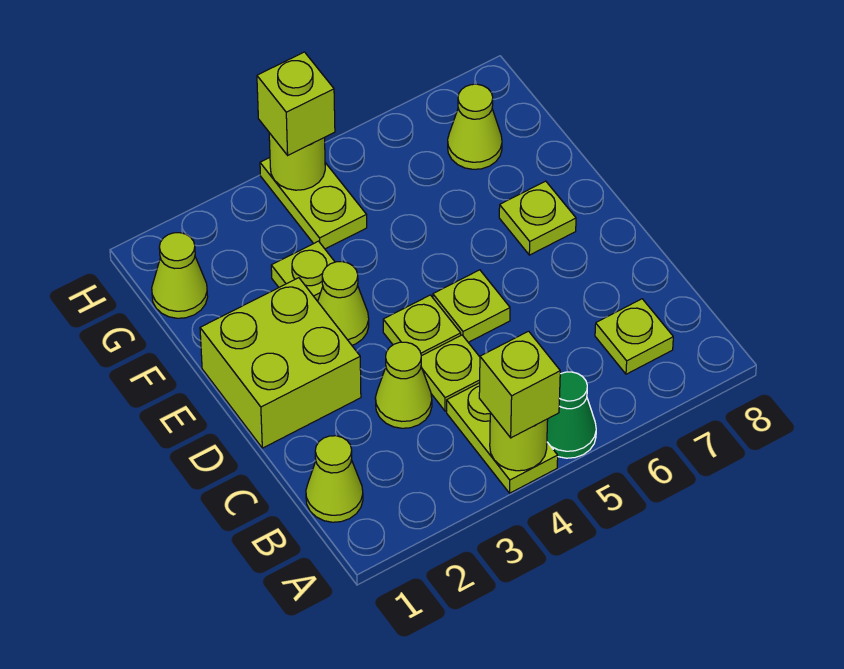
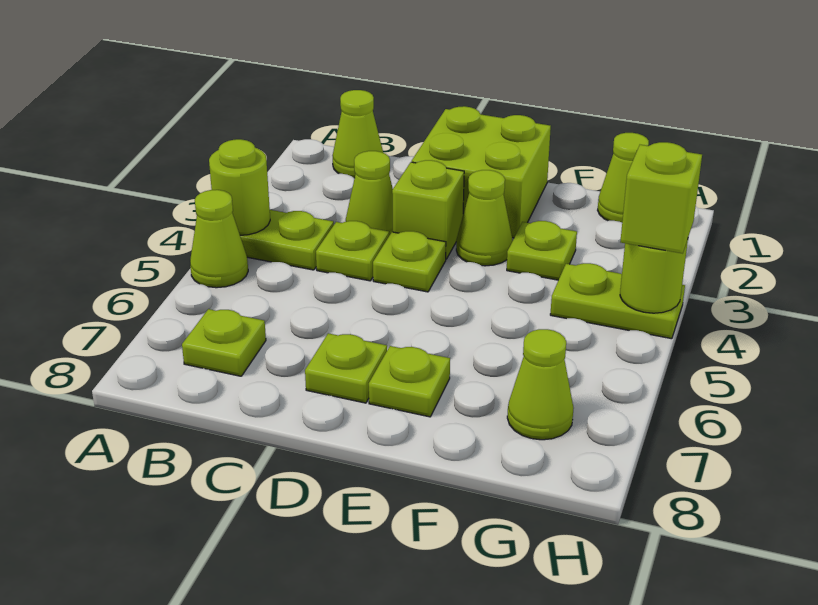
lime 1x1 brick [479,331,560,438] -> lime 1x1 brick moved to [392,160,464,259]
green 1x1 cone [547,372,596,458] -> lime 1x1 cone [190,190,248,288]
lime 1x1 plate [433,270,510,342] -> lime 1x1 plate moved to [305,333,387,403]

